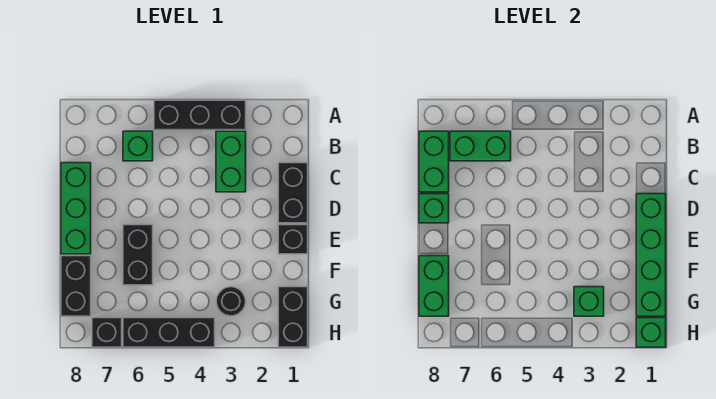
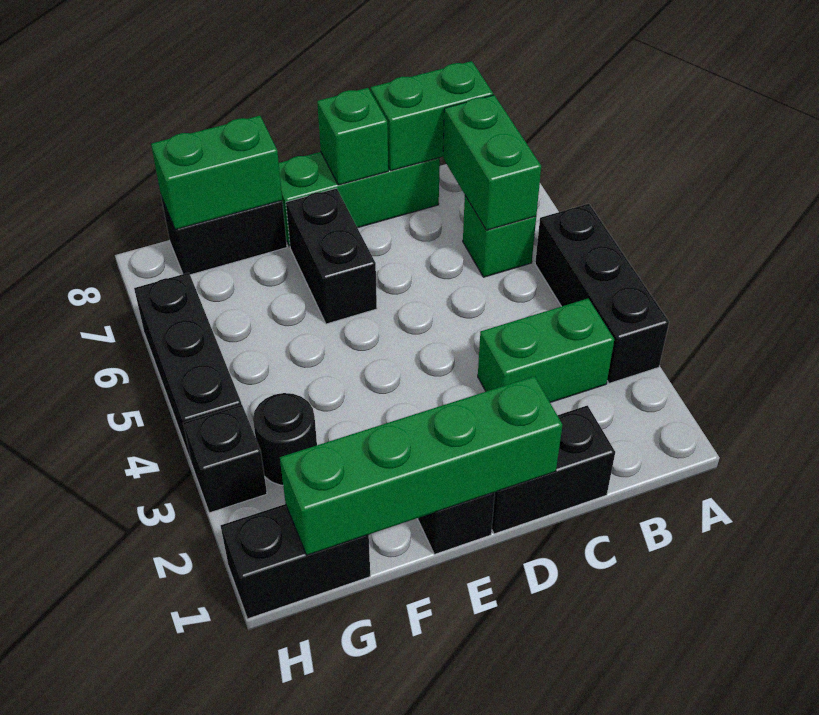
black 1x2 brick [123,225,153,285] -> black 1x2 brick turned to [286,188,377,324]
green 1x1 brick [574,287,604,316] -> none
green 1x1 brick [636,318,666,347] -> none
black 1x1 brick [92,318,122,347] -> black 1x1 brick moved to [183,405,267,513]

